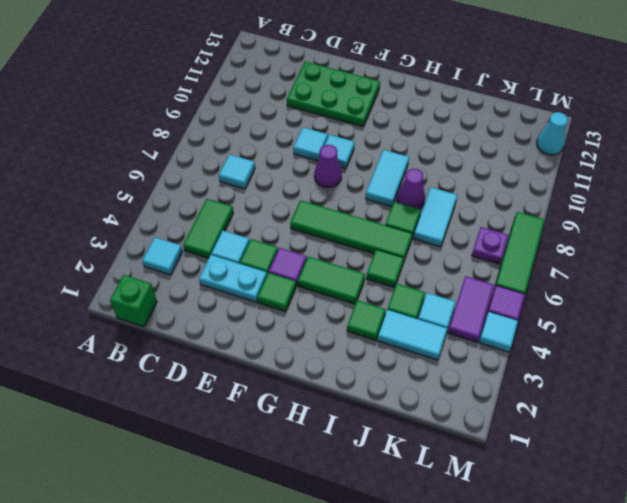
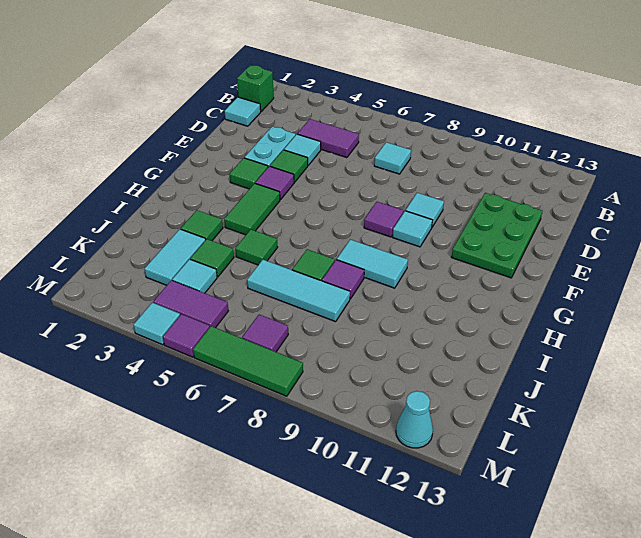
cyan 1x1 tile [142,237,183,275] -> cyan 1x1 tile moved to [225,97,261,126]
green 1x2 tile [183,199,234,258] -> purple 1x2 tile [297,119,359,158]
green 1x4 tile [290,200,413,259] -> none
purple 1x1 cone [314,145,342,187] -> purple 1x1 tile [364,202,404,237]
purple 1x1 cone [397,169,425,209] -> purple 1x1 tile [322,260,364,299]
cyan 1x2 tile [413,187,457,247] -> cyan 1x3 tile [247,260,350,322]
purple 1x1 plate [472,227,508,264] -> purple 1x1 tile [242,315,288,352]

